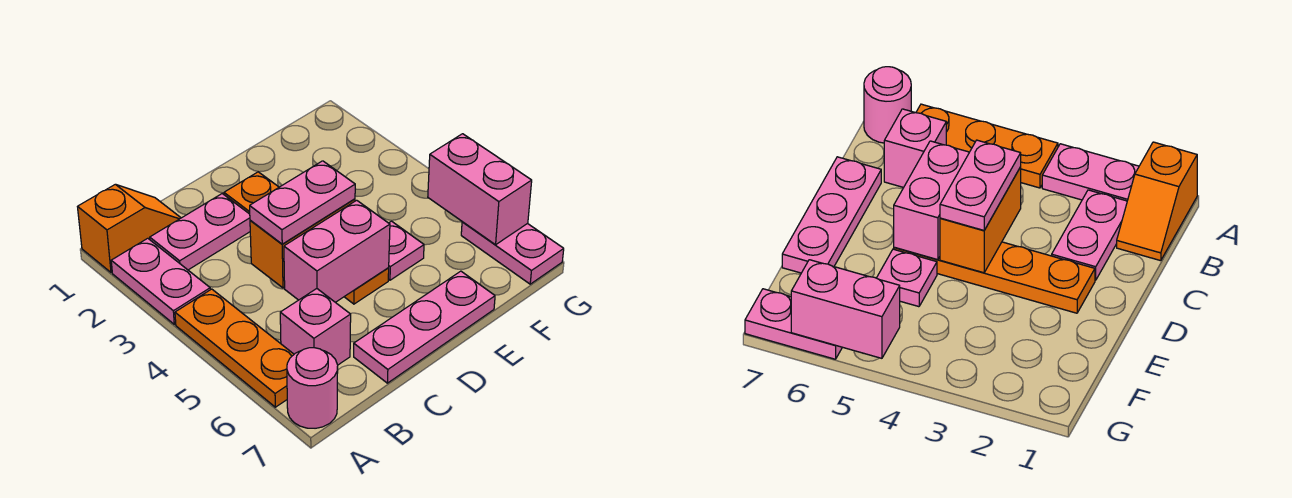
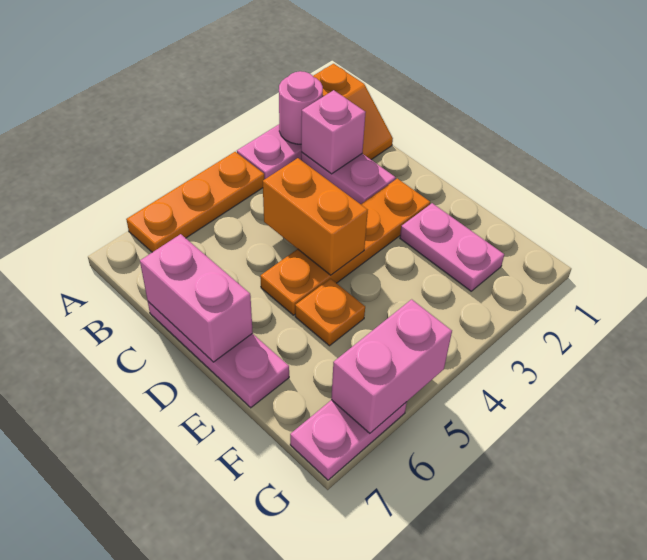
pink 1x1 round brick [287,348,338,428] -> pink 1x1 round brick moved to [279,71,323,144]
pink 1x1 brick [280,289,351,365] -> pink 1x1 brick moved to [301,90,366,174]
pink 1x2 plate [250,161,355,244] -> pink 1x2 plate moved to [400,203,504,291]
pink 1x2 brick [284,200,390,302] -> pink 1x2 brick moved to [140,234,253,362]
pink 1x1 plate [388,221,424,280] -> orange 1x1 plate [295,279,365,346]

